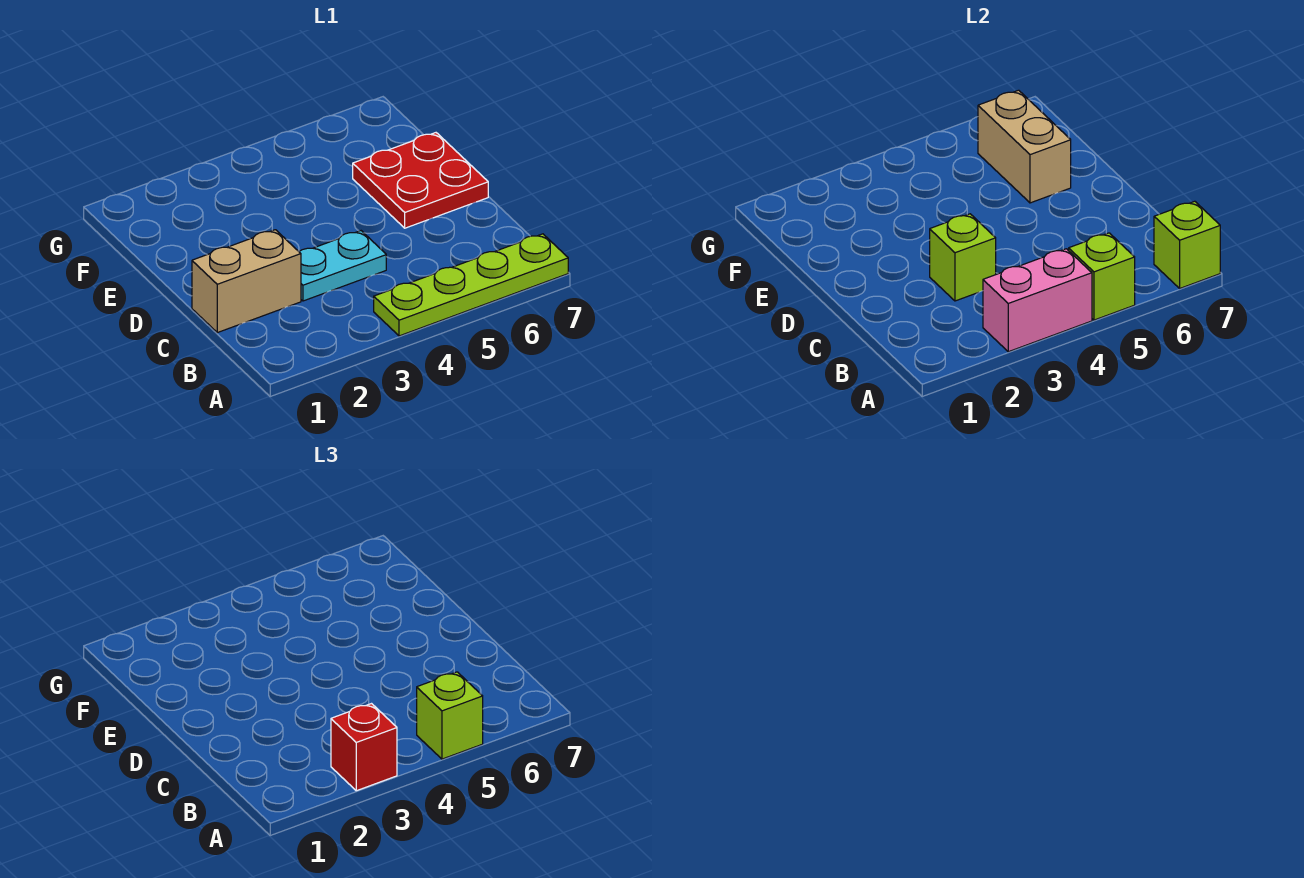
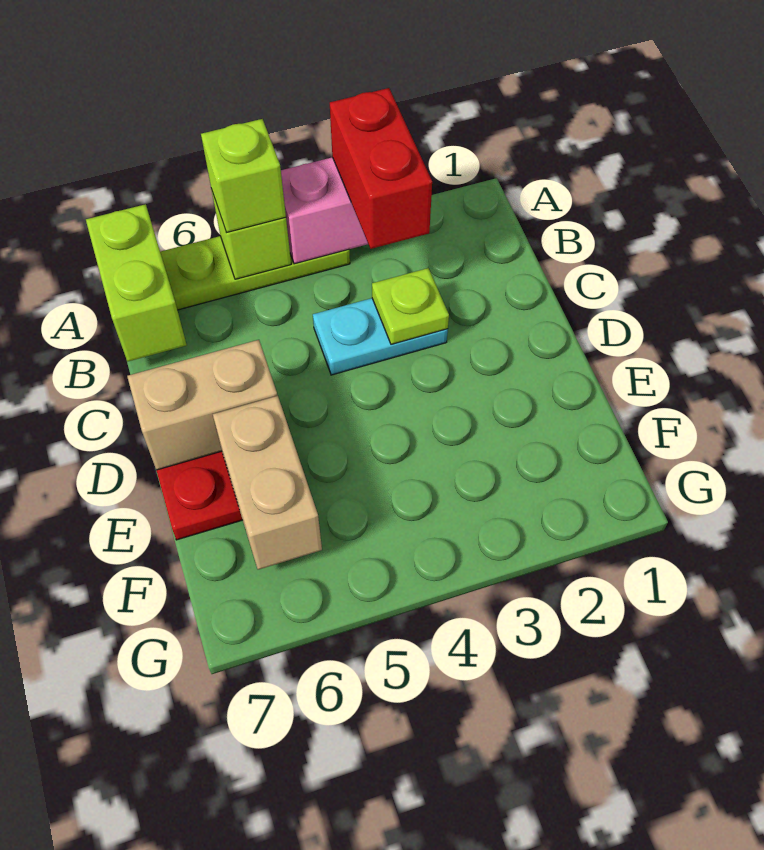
red 1x1 brick [331,704,397,791] -> red 1x2 brick [330,88,432,249]
lime 1x1 brick [1154,201,1220,288] -> lime 1x2 brick [86,204,187,362]
tan 1x2 brick [192,230,301,333] -> tan 1x2 brick moved to [127,340,277,470]
lime 1x1 brick [930,214,996,301] -> lime 1x1 plate [372,268,449,344]

